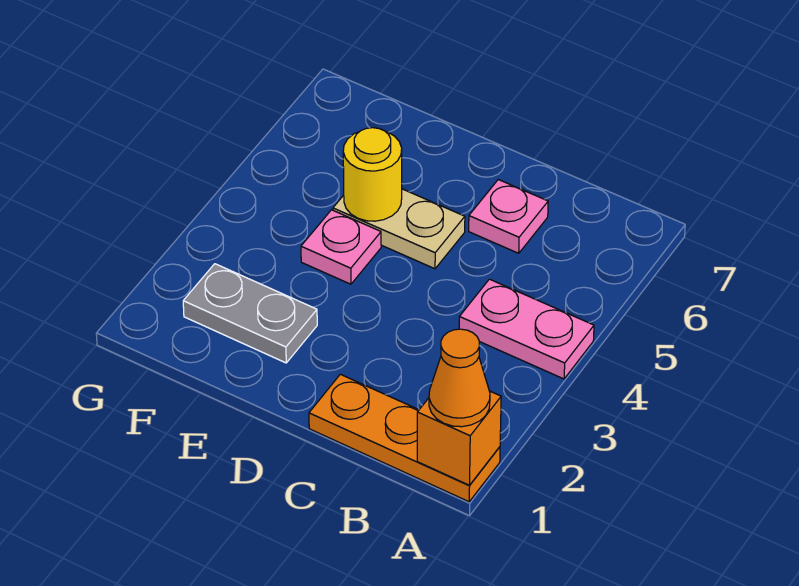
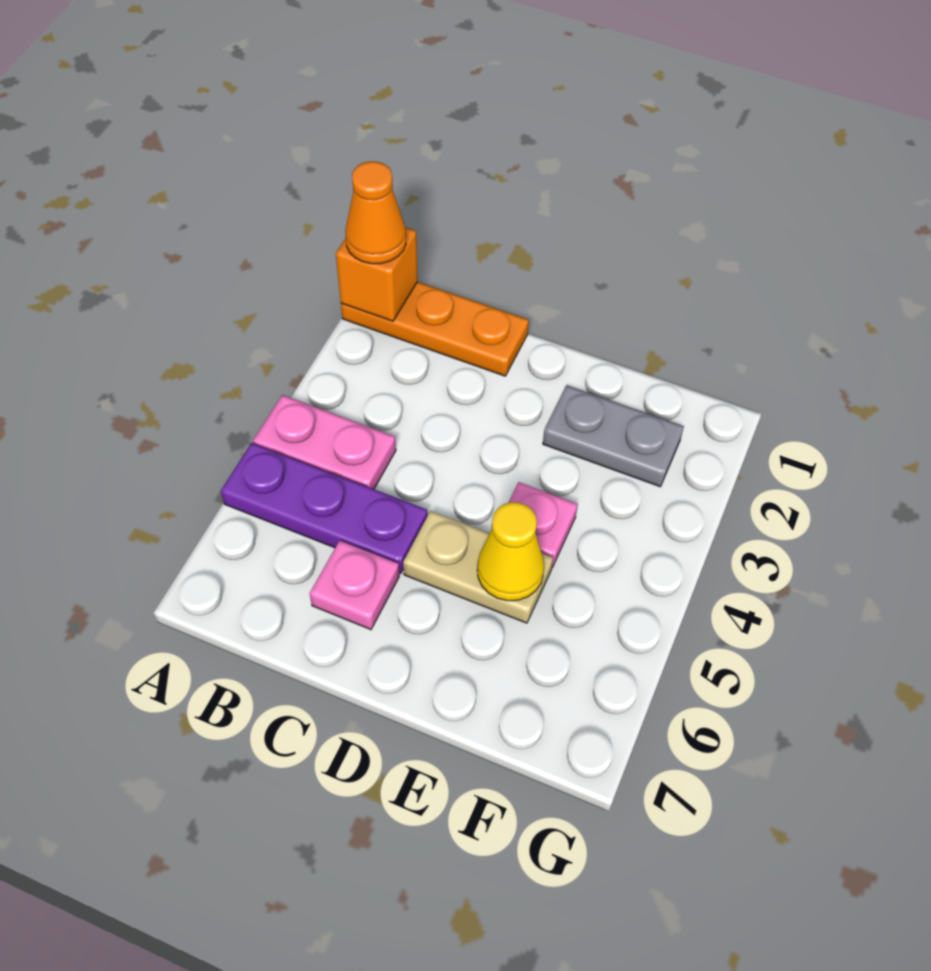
none -> purple 1x3 plate [221,443,428,574]
yellow 1x1 round brick [343,128,402,221] -> yellow 1x1 cone [477,502,544,601]

